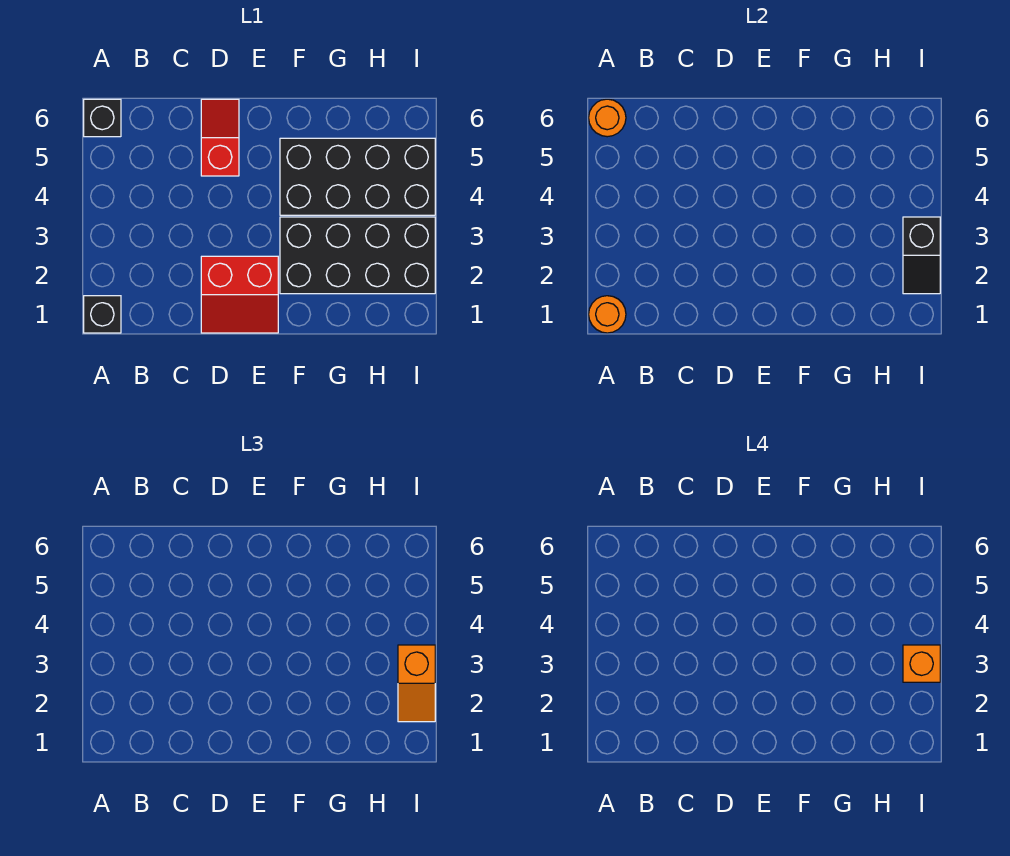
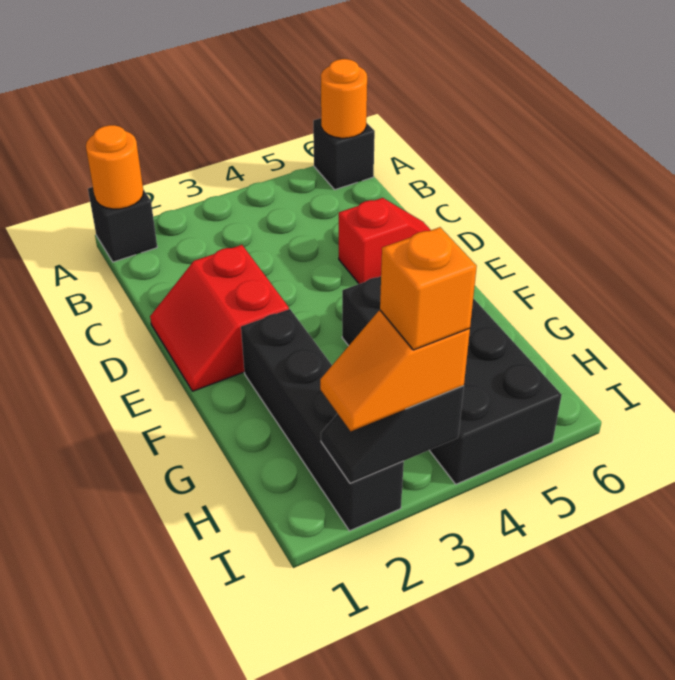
black 2x4 brick [280,217,435,294] -> black 1x4 brick [241,309,404,531]

